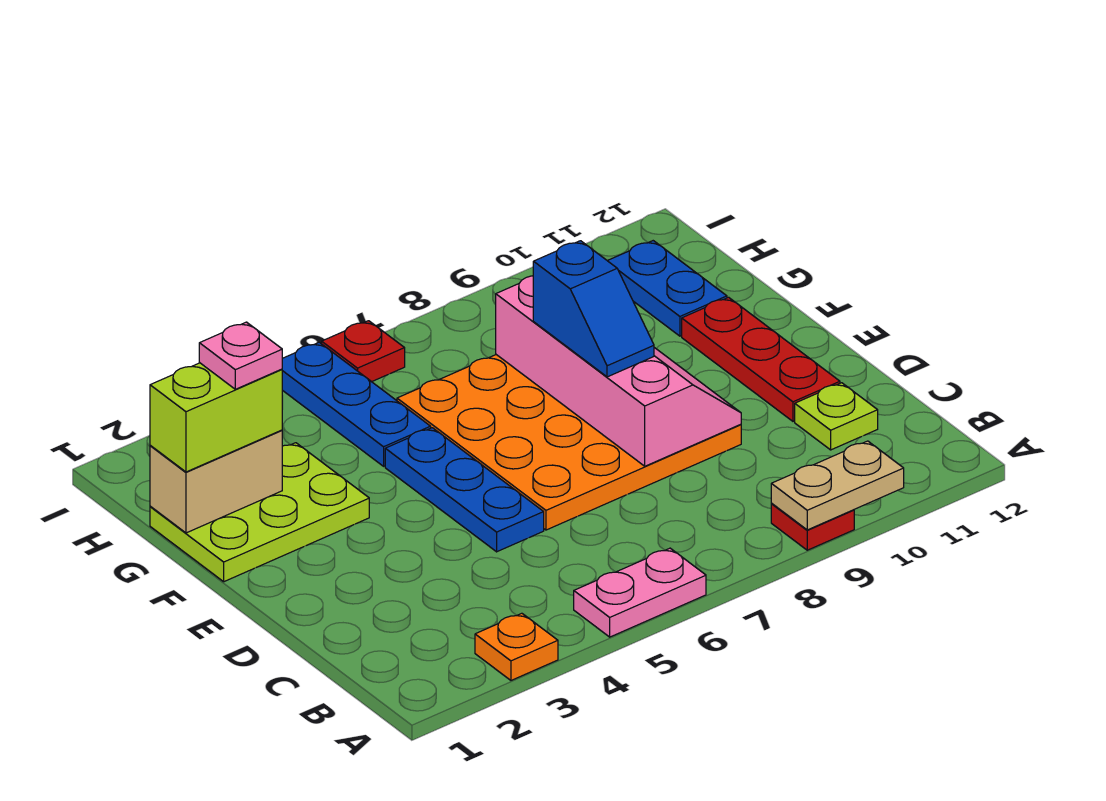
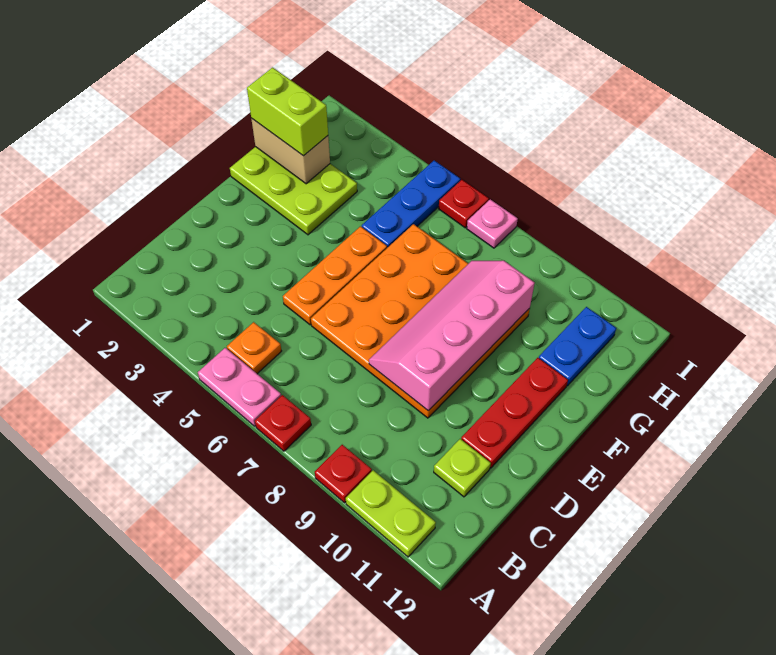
orange 1x1 plate [475,613,558,680] -> orange 1x1 plate moved to [227,322,281,374]
none -> red 1x1 plate [255,395,311,451]
tan 1x2 plate [771,441,904,530] -> none
none -> lime 1x2 plate [346,470,436,557]
blue 1x3 plate [385,428,544,552] -> orange 1x3 plate [283,226,387,325]
pink 2x4 slope [496,276,741,466] -> pink 2x4 slope turned to [369,261,535,411]
blue 1x2 slope [533,241,654,377] -> none
pink 1x1 plate [199,322,282,389] -> pink 1x1 plate moved to [467,199,518,248]

